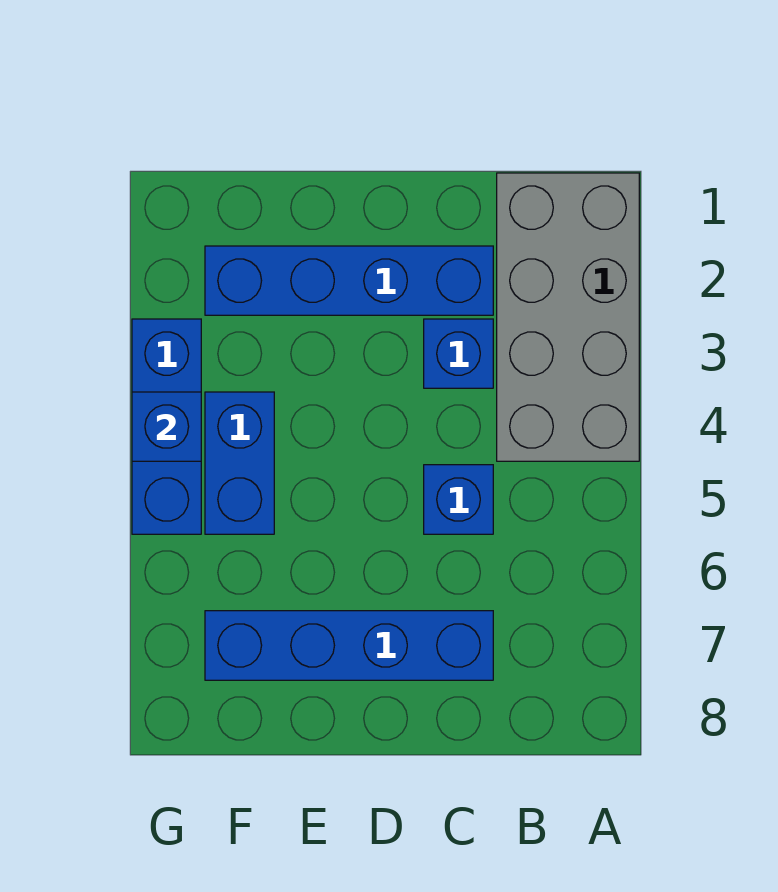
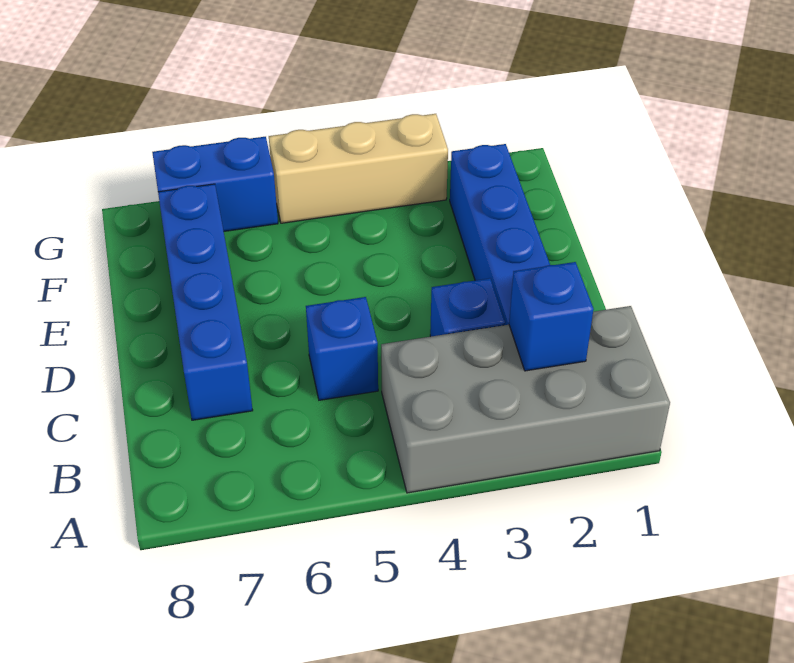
blue 1x2 brick [205,392,274,534] -> blue 1x2 brick moved to [152,137,278,231]
blue 1x3 brick [132,319,201,534] -> tan 1x3 brick [269,114,448,223]
blue 1x1 brick [132,392,201,461] -> blue 1x1 brick moved to [509,262,594,371]

